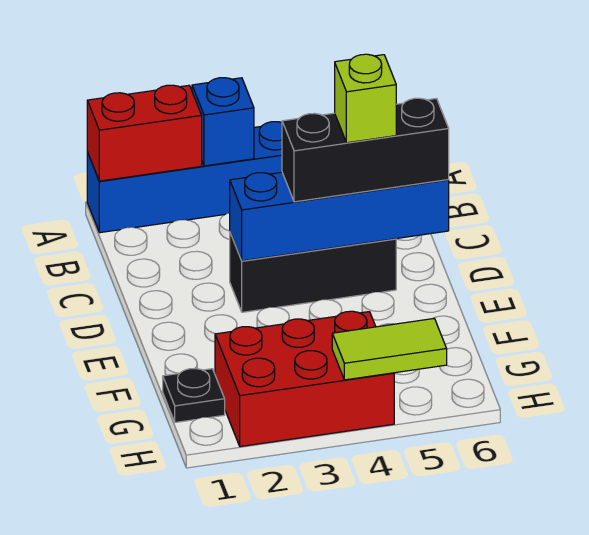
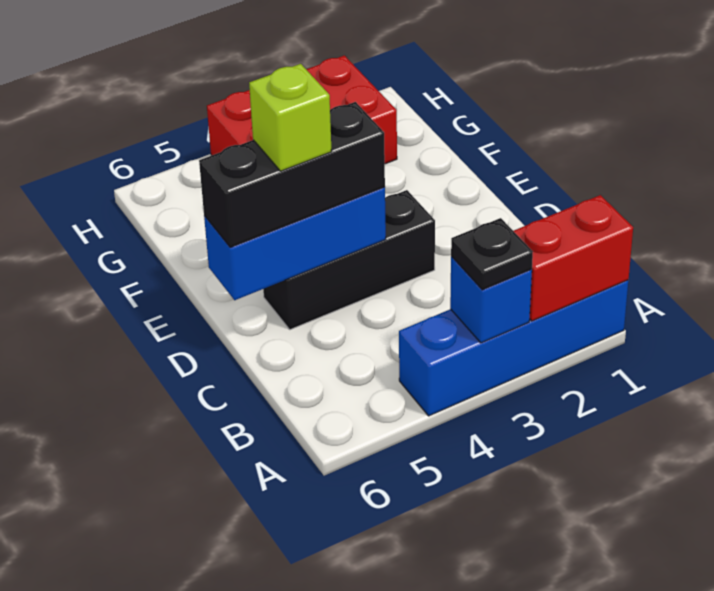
blue 1x4 brick [230,172,449,261] -> blue 1x3 brick [204,187,386,300]
black 1x1 plate [163,368,225,422] -> black 1x1 plate moved to [451,218,533,290]
lime 1x2 tile [332,319,447,380] -> none

